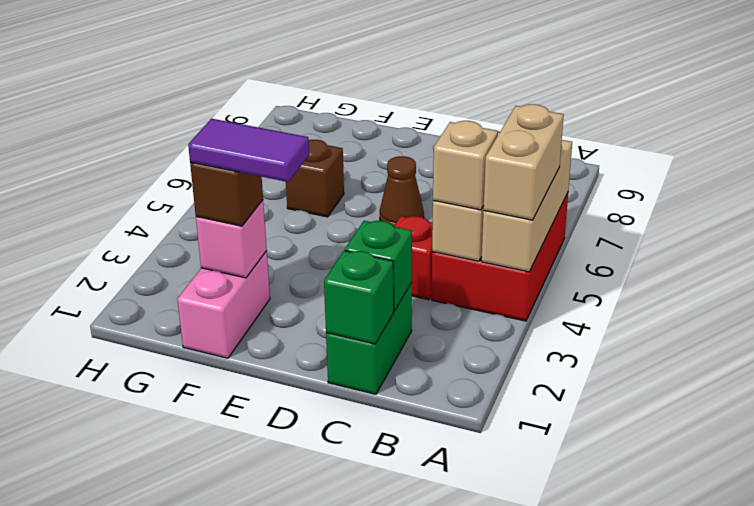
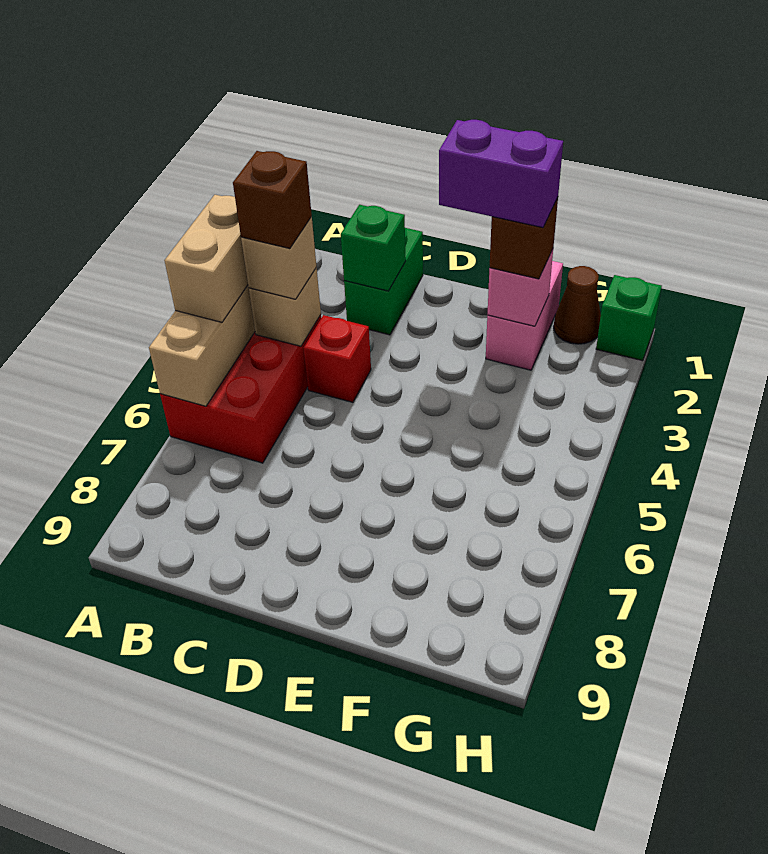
green 1x1 brick [324,250,394,344] -> green 1x1 brick moved to [596,275,662,361]
brown 1x1 cone [380,156,424,226] -> brown 1x1 cone moved to [554,266,601,344]
purple 1x2 tile [188,119,309,182] -> purple 1x2 brick [439,120,563,228]
brown 1x1 brick [286,140,344,217] -> brown 1x1 brick moved to [233,151,312,249]

